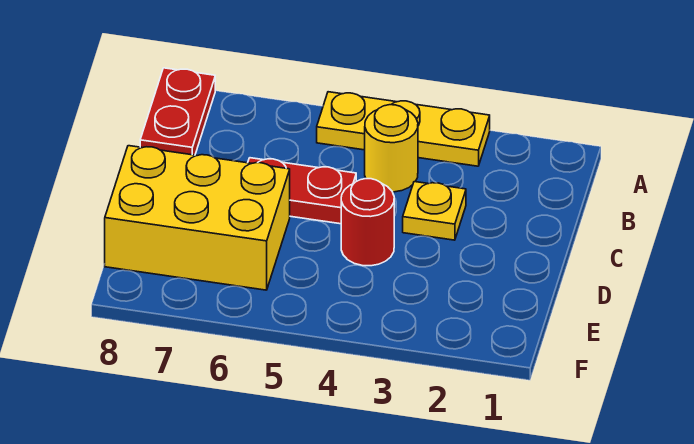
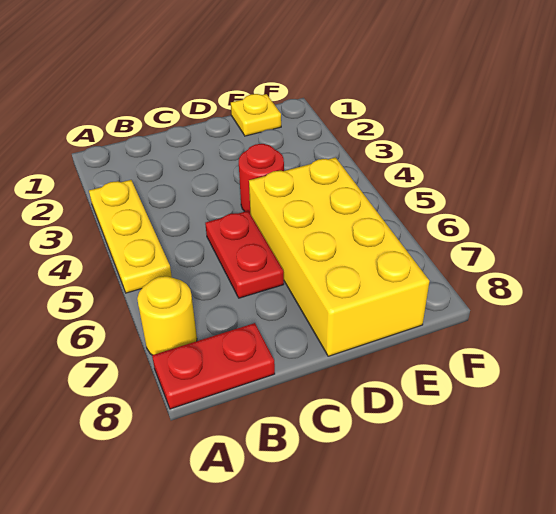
yellow 1x1 round brick [365,105,418,192] -> yellow 1x1 round brick moved to [137,276,197,355]
yellow 1x1 plate [403,182,466,240] -> yellow 1x1 plate moved to [231,94,281,136]
yellow 2x3 brick [105,146,290,290] -> yellow 2x4 brick [249,158,430,356]

